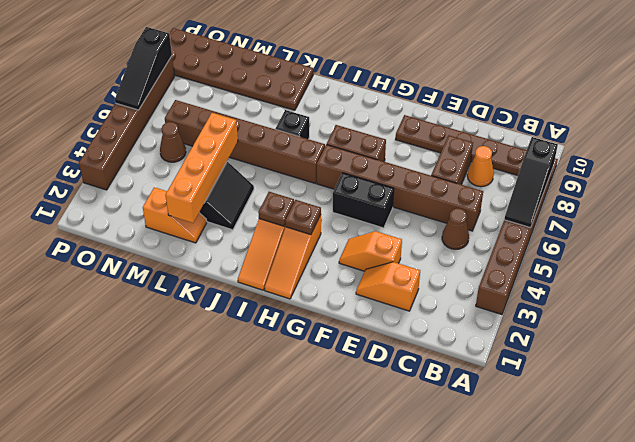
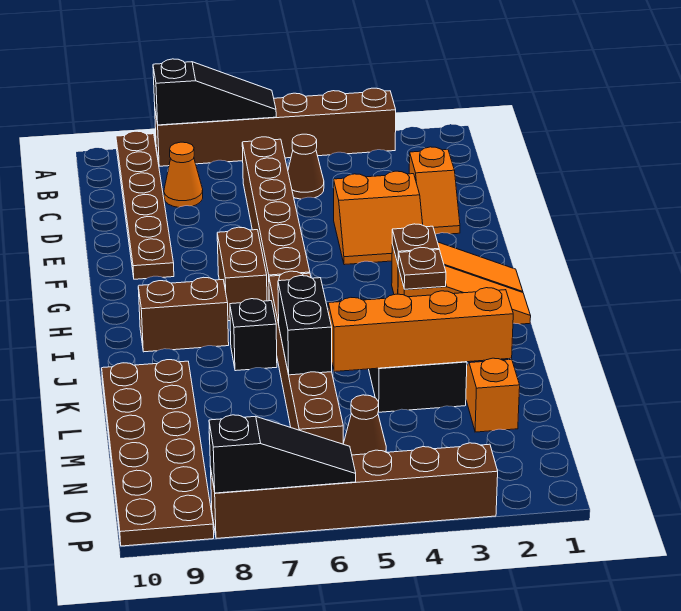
brown 1x2 brick [431,135,473,185] -> brown 1x2 brick moved to [138,277,229,352]
orange 1x2 slope [339,231,402,271] -> orange 2x2 slope [334,171,423,265]
black 1x2 brick [333,173,394,228] -> black 1x2 brick moved to [278,276,332,375]

